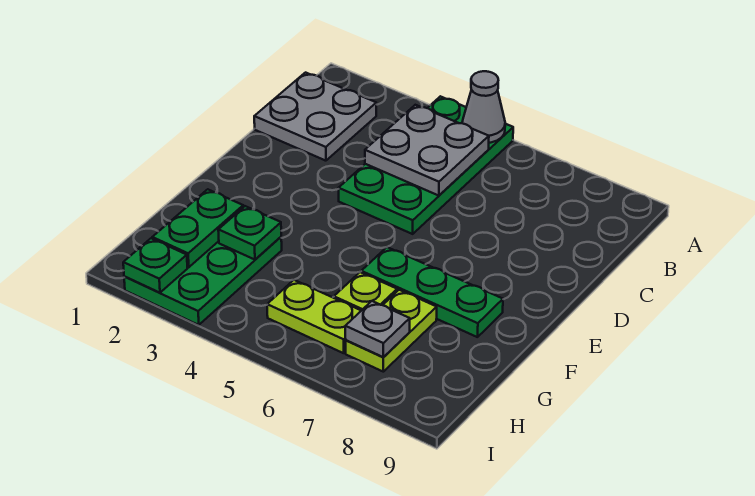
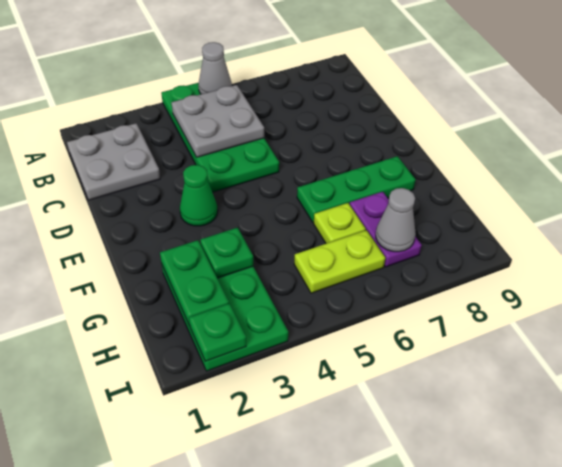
none -> green 1x1 cone [180,165,218,226]
lime 1x2 plate [346,290,437,372] -> purple 1x2 plate [350,192,422,267]
grey 1x1 plate [345,301,410,357] -> grey 1x1 cone [376,188,416,252]

